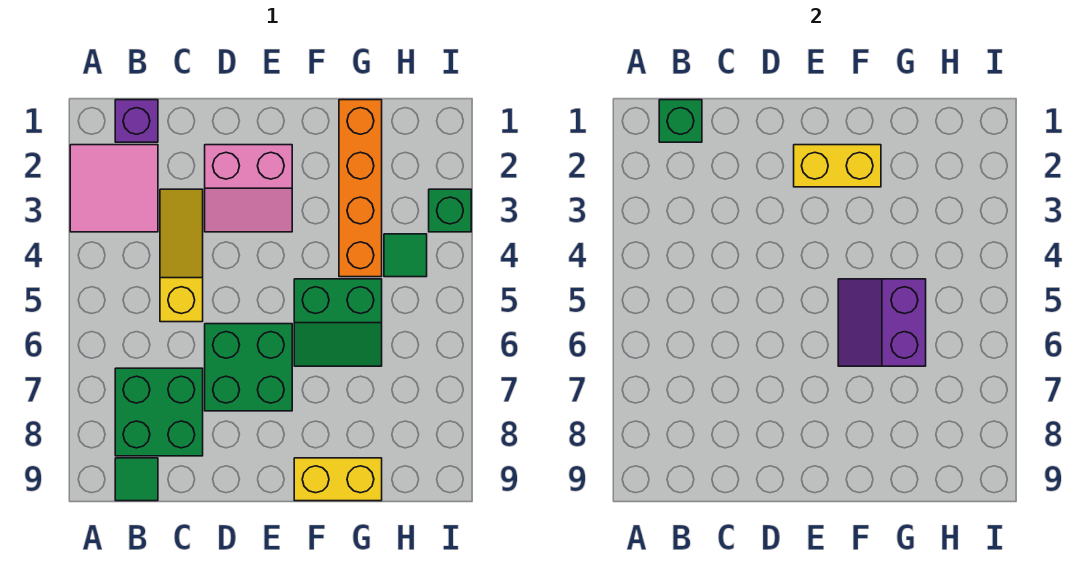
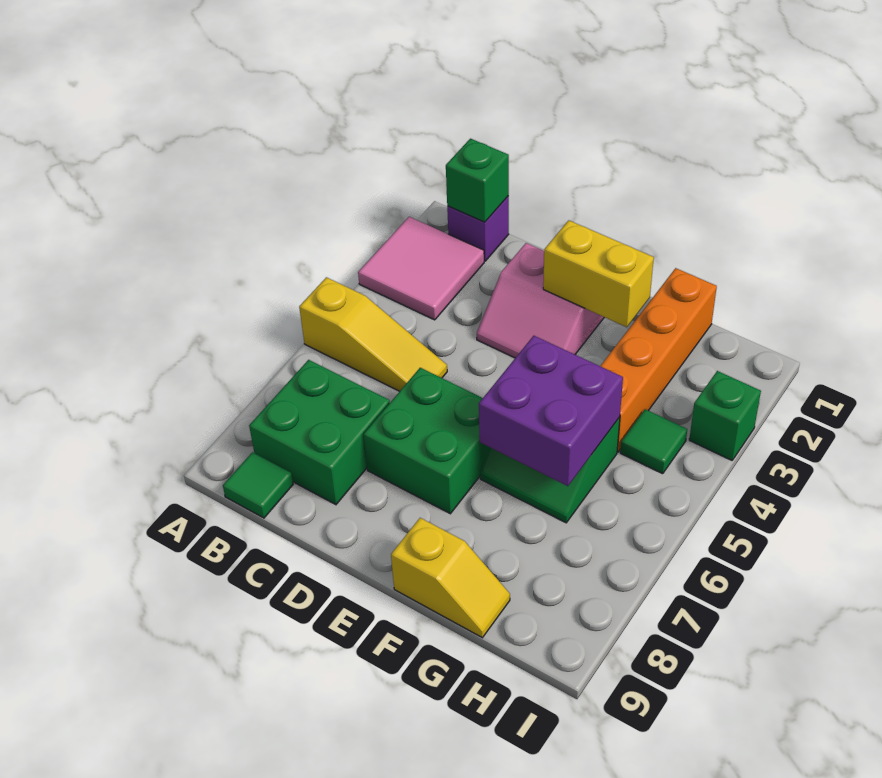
yellow 1x3 slope [160,189,203,322] -> yellow 1x3 slope turned to [299,277,447,391]
purple 2x2 slope [838,279,926,366] -> purple 2x2 brick [479,336,623,486]
yellow 1x2 brick [294,458,382,501] -> yellow 1x2 slope [391,518,510,638]

